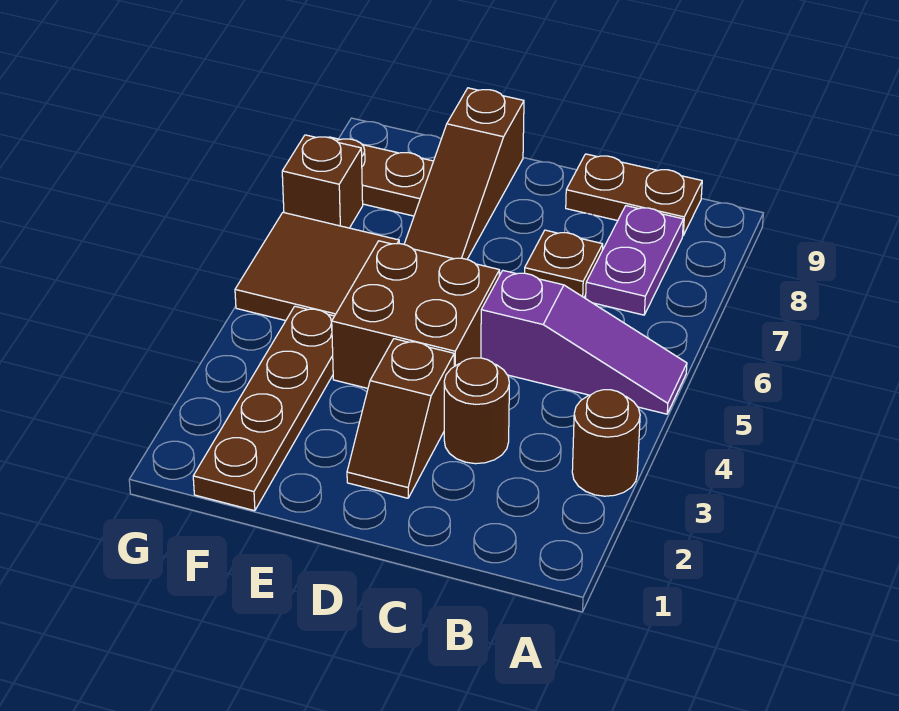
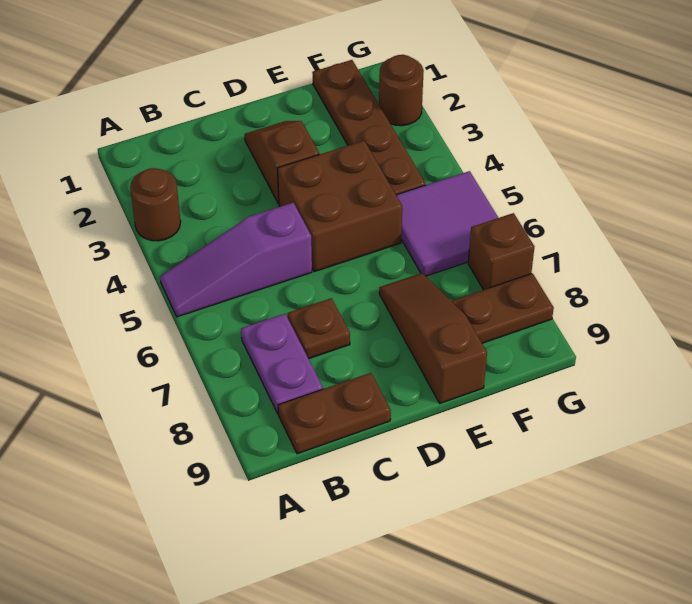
brown 1x1 round brick [444,358,509,464] -> brown 1x1 round brick moved to [379,55,424,126]
brown 2x2 tile [235,212,399,321] -> purple 2x2 tile [396,171,498,276]

